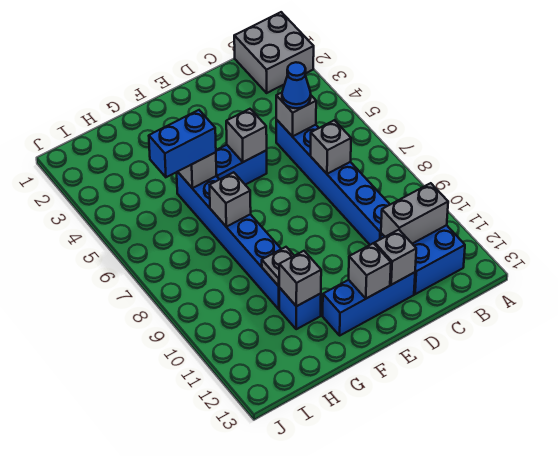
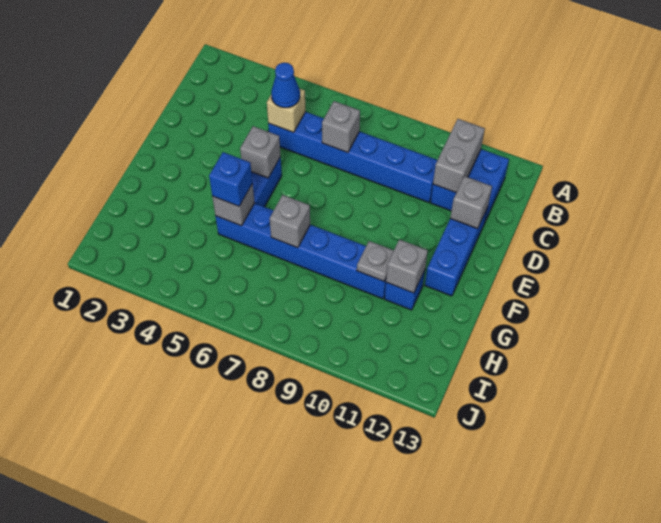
grey 2x2 brick [234,12,314,93] -> none
grey 1x1 brick [276,93,316,137] -> tan 1x1 brick [267,89,306,132]
grey 1x1 brick [349,243,391,298] -> none
blue 1x2 brick [149,110,216,177] -> blue 1x1 brick [209,152,252,206]

